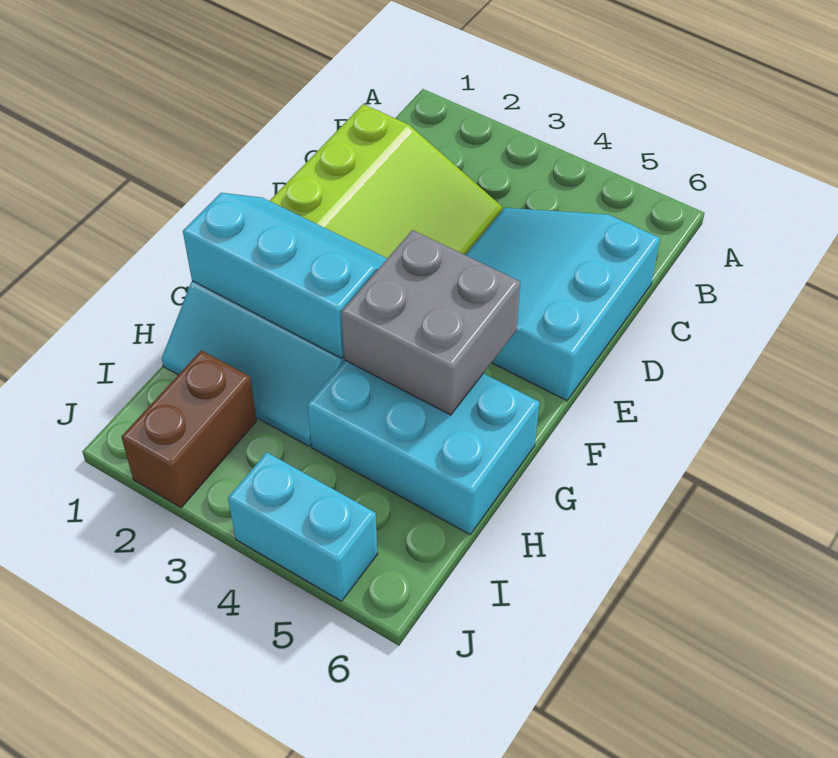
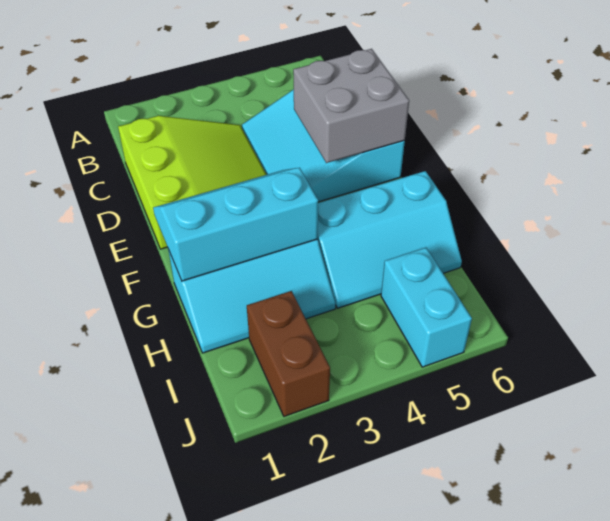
grey 2x2 brick [341,230,520,415] -> grey 2x2 brick moved to [293,49,409,163]
cyan 2x3 brick [307,360,540,534] -> cyan 2x3 slope [318,171,462,308]
cyan 1x2 brick [228,452,377,601] -> cyan 1x2 brick turned to [381,248,472,367]

